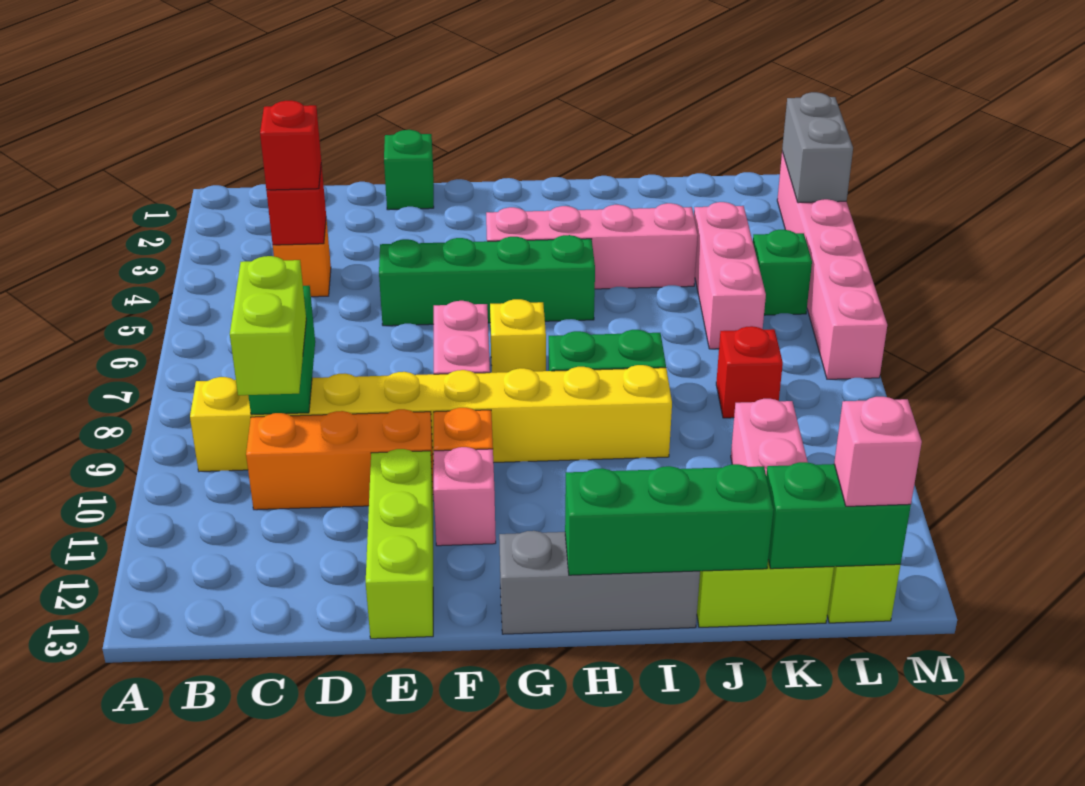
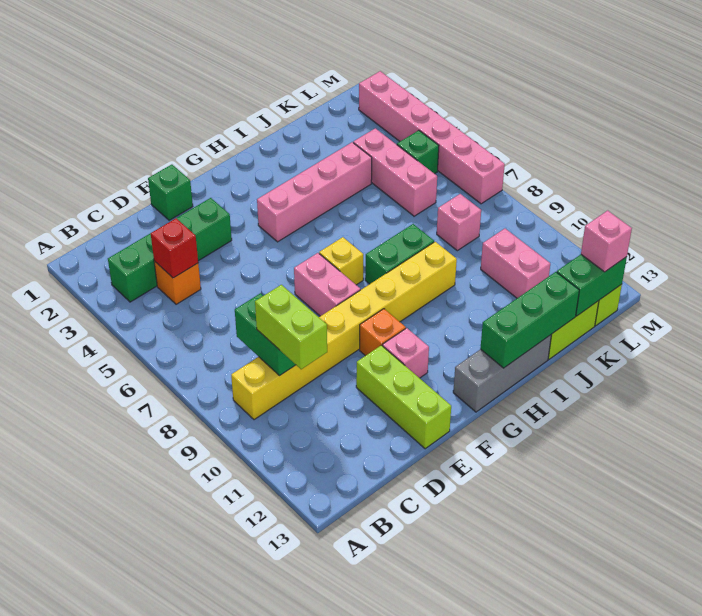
red 1x1 brick [260,100,321,190] -> none
orange 1x3 brick [246,409,433,510] -> none
green 1x4 brick [379,235,595,326] -> green 1x4 brick moved to [108,198,232,302]
red 1x1 brick [716,326,783,418] -> pink 1x1 brick [437,194,481,251]
grey 1x2 brick [782,92,853,203] -> none

